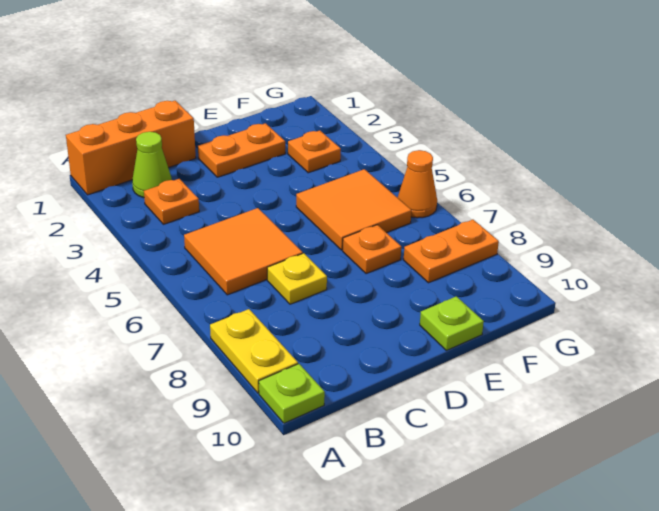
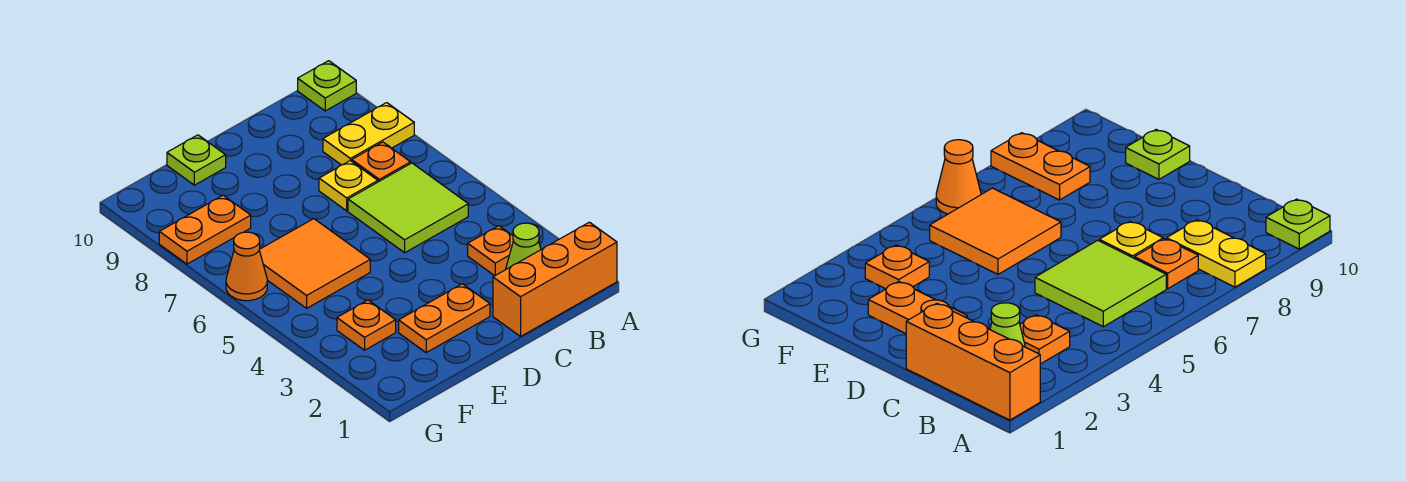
yellow 1x2 plate [210,309,298,393] -> yellow 1x2 plate turned to [323,103,414,165]
orange 2x2 tile [184,208,303,295] -> lime 2x2 tile [348,163,468,253]
orange 1x1 plate [343,225,401,274] -> orange 1x1 plate moved to [352,142,411,182]

